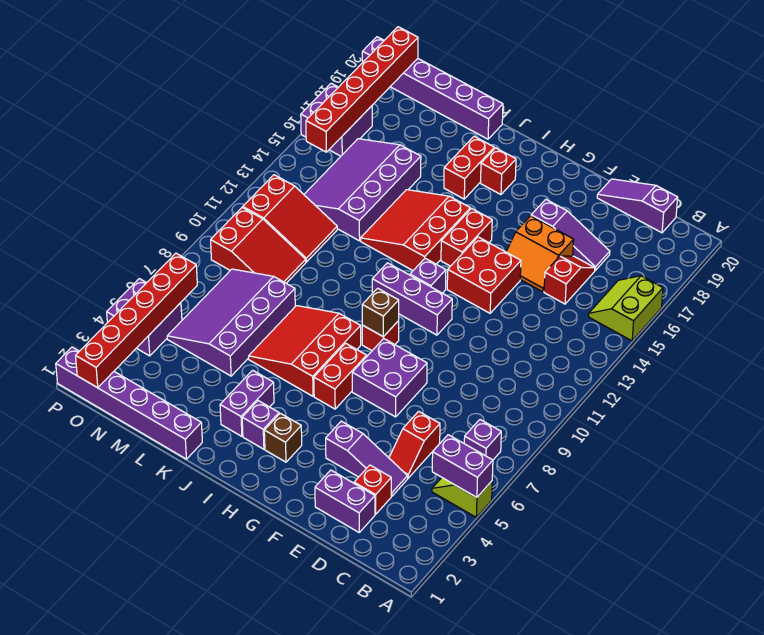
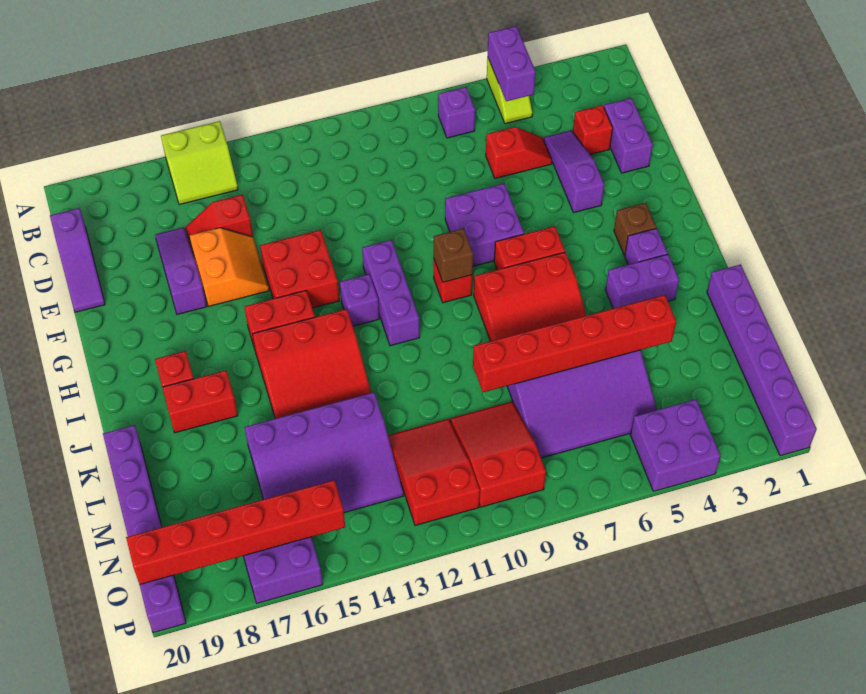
red 1x6 brick [76,253,197,388] -> red 1x6 brick moved to [473,295,676,392]

